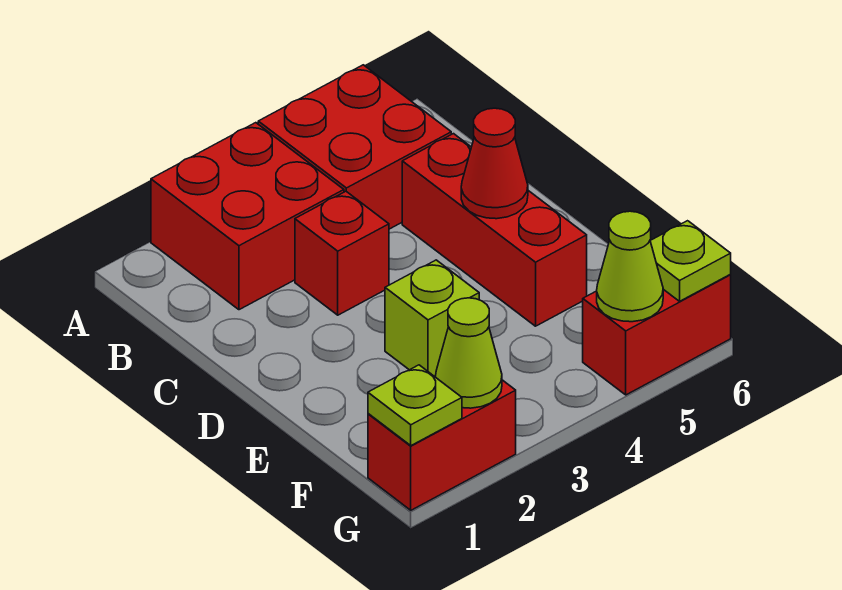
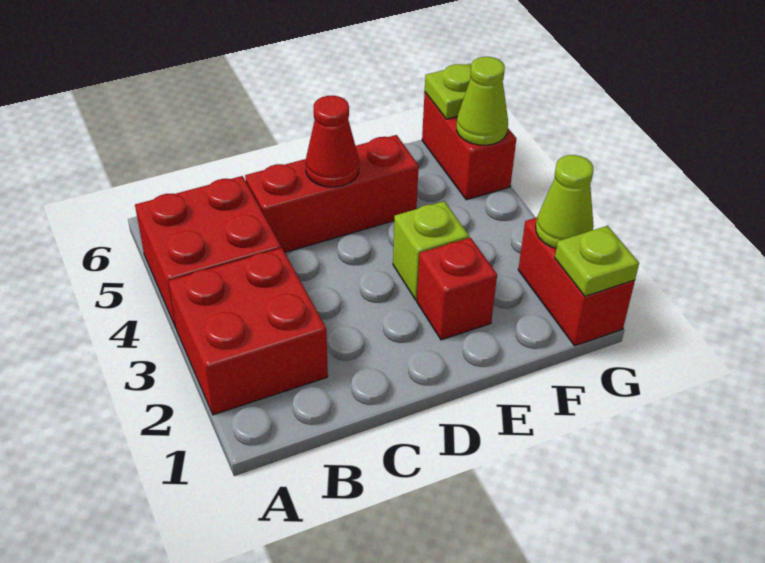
red 1x1 brick [295,191,389,315] -> red 1x1 brick moved to [417,238,497,340]

